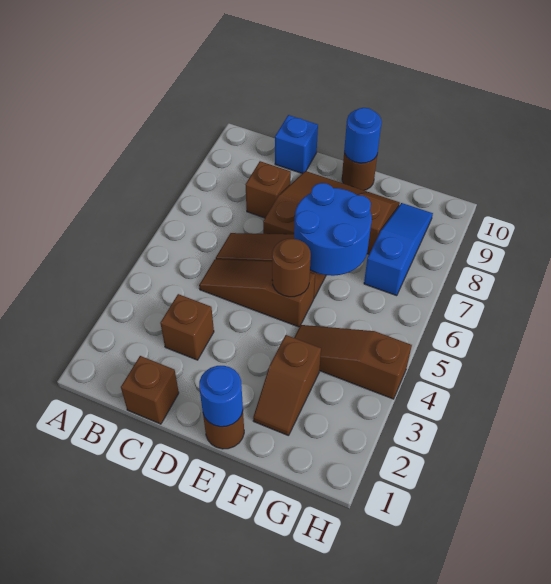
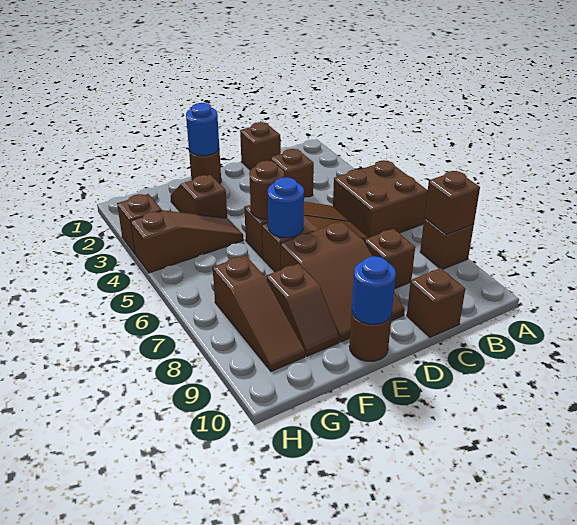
none -> brown 2x2 brick [333,160,428,238]
none -> brown 1x1 brick [420,218,474,269]
none -> brown 1x1 brick [424,171,480,234]
blue 1x1 brick [275,115,318,173] -> brown 1x1 brick [407,268,465,337]
blue 2x2 round brick [294,183,372,276] -> blue 1x1 round brick [268,177,304,238]
blue 1x3 slope [364,203,433,296] -> brown 1x3 slope [213,255,305,371]
none -> brown 1x1 brick [117,194,162,254]

